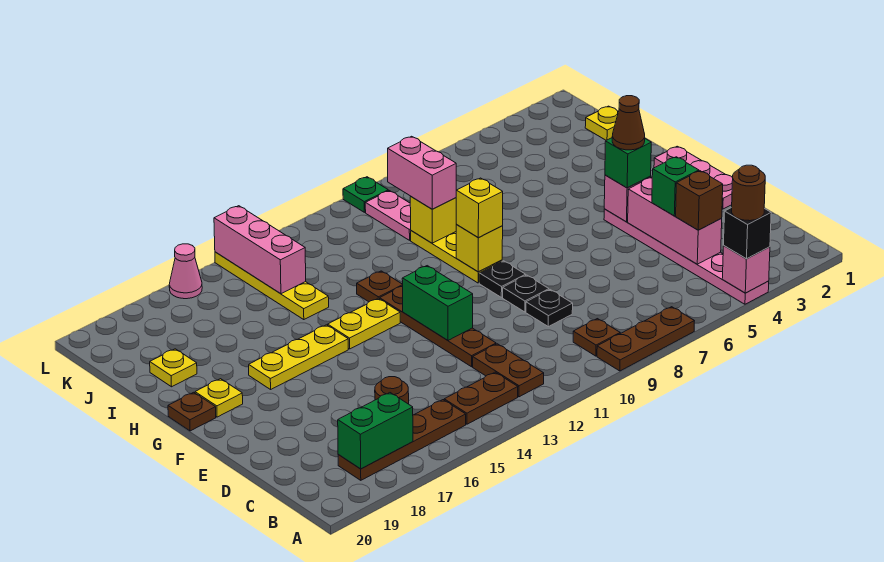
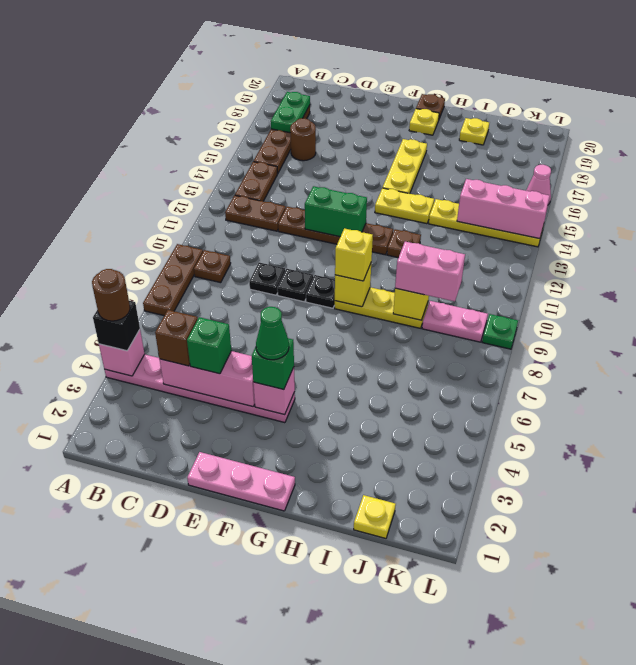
green 1x2 brick [338,393,413,469] -> green 1x2 plate [271,92,310,133]
brown 1x1 cone [612,96,645,150] -> green 1x1 cone [256,307,289,360]
yellow 1x2 plate [328,298,400,349] -> yellow 1x2 plate turned to [375,188,434,224]

